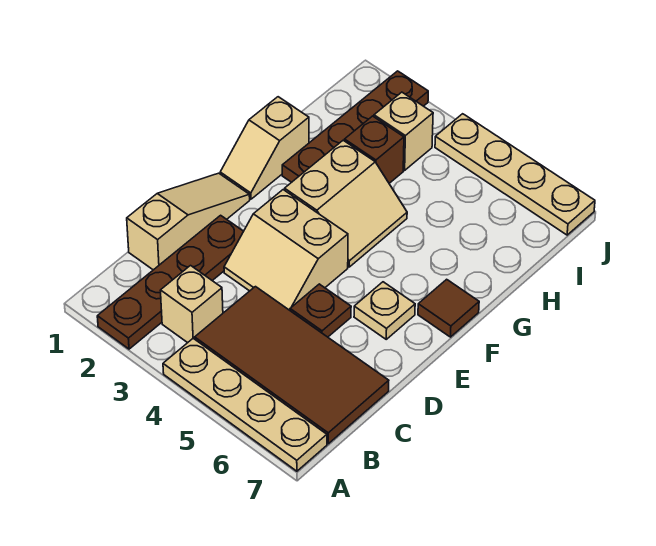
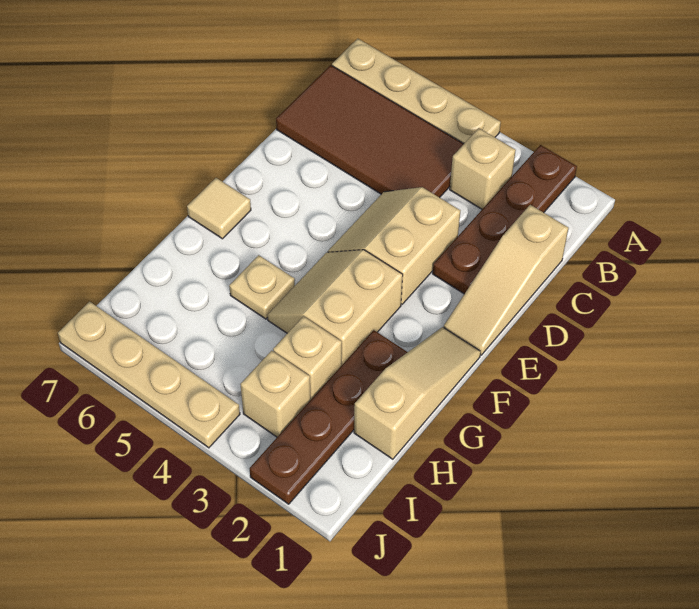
tan 2x2 slope [224,190,348,310] -> tan 2x2 slope turned to [328,187,460,304]
brown 1x1 plate [290,284,351,337] -> none
tan 1x1 plate [354,282,415,339] -> tan 1x1 plate moved to [229,255,295,319]
tan 1x2 slope [220,97,309,199] -> tan 1x3 slope [354,327,481,459]
brown 1x1 tile [418,279,479,337] -> tan 1x1 tile [187,178,251,239]
brown 1x1 brick [345,116,404,183] -> tan 1x1 brick [273,316,342,399]

